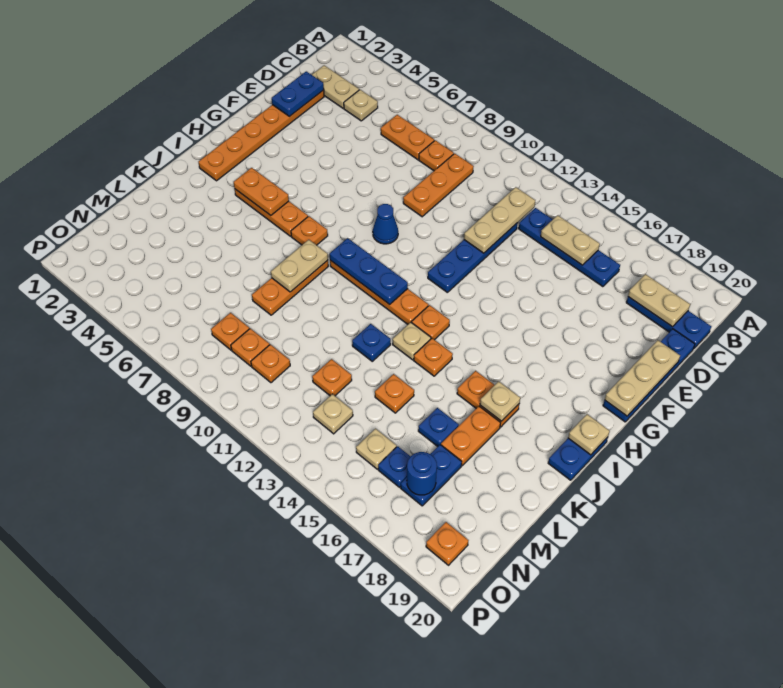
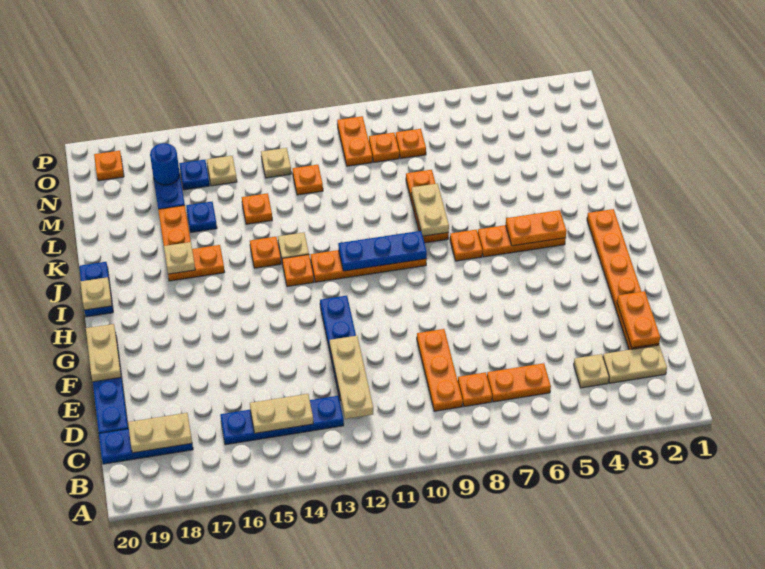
blue 1x2 plate [272,71,324,117] -> orange 1x2 plate [617,291,660,348]
tan 1x3 plate [605,340,680,416] -> tan 1x2 plate [86,324,121,382]
blue 1x1 cone [373,204,398,244] -> none
blue 1x1 plate [352,324,391,361] -> none
orange 1x1 plate [251,344,290,383] -> orange 1x2 plate [337,116,372,166]

